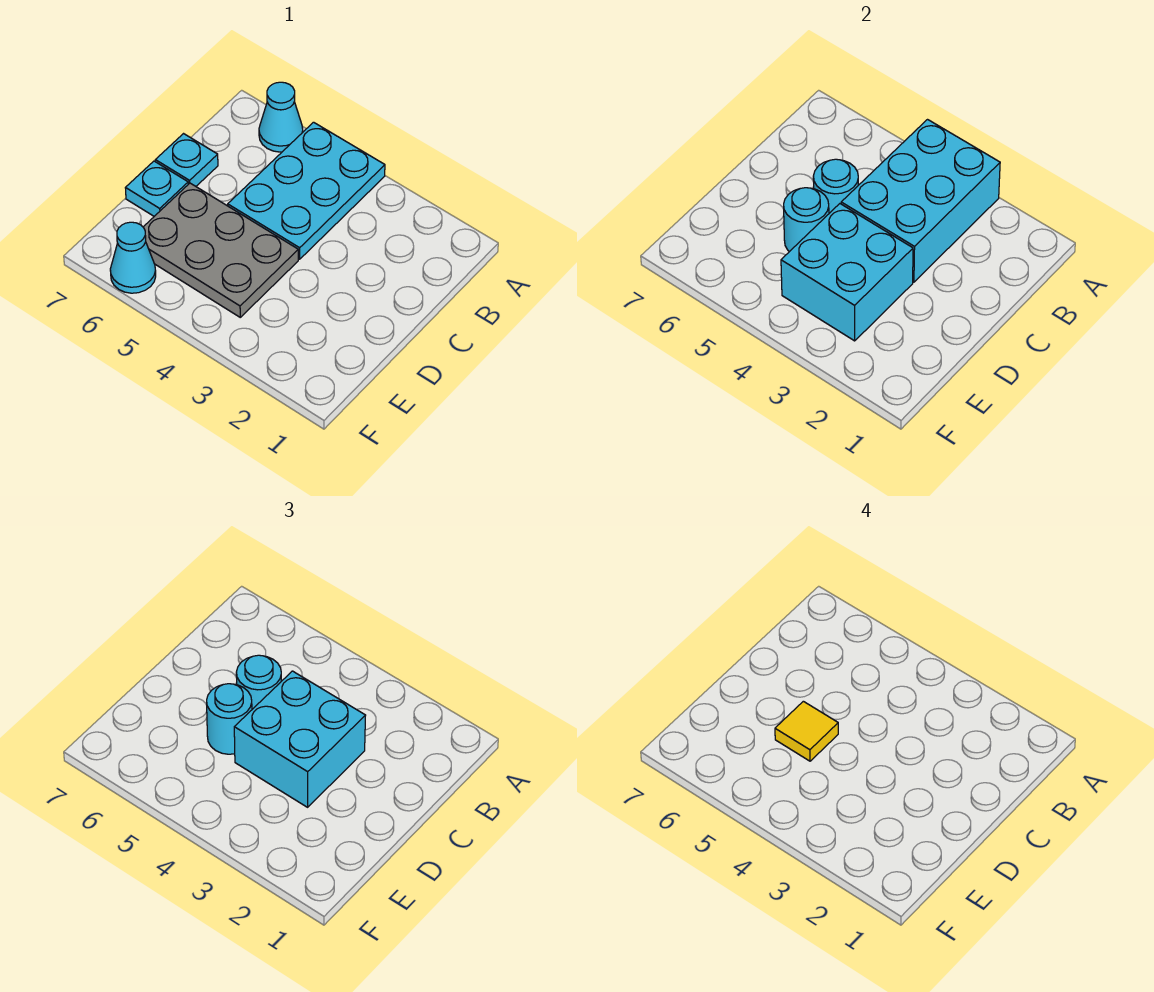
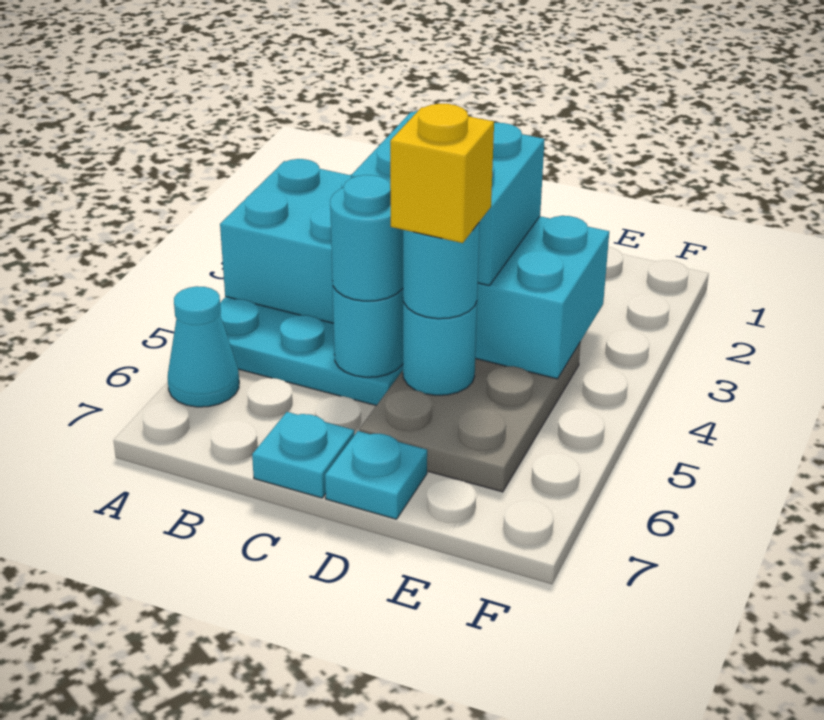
yellow 1x1 tile [775,701,838,761] -> yellow 1x1 brick [390,104,494,243]
cyan 1x1 cone [110,222,156,293] -> none

